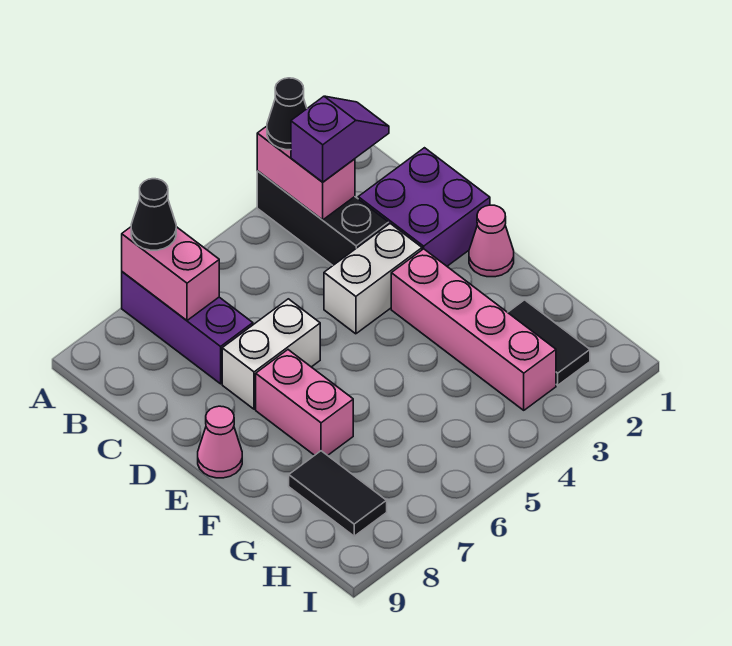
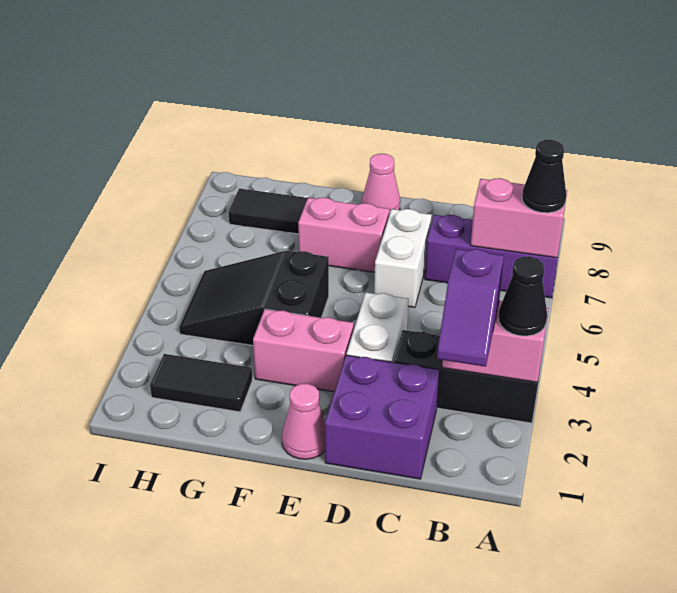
pink 1x4 brick [391,249,556,410] -> pink 1x2 brick [253,309,354,392]
none -> black 2x3 slope [179,251,329,345]

